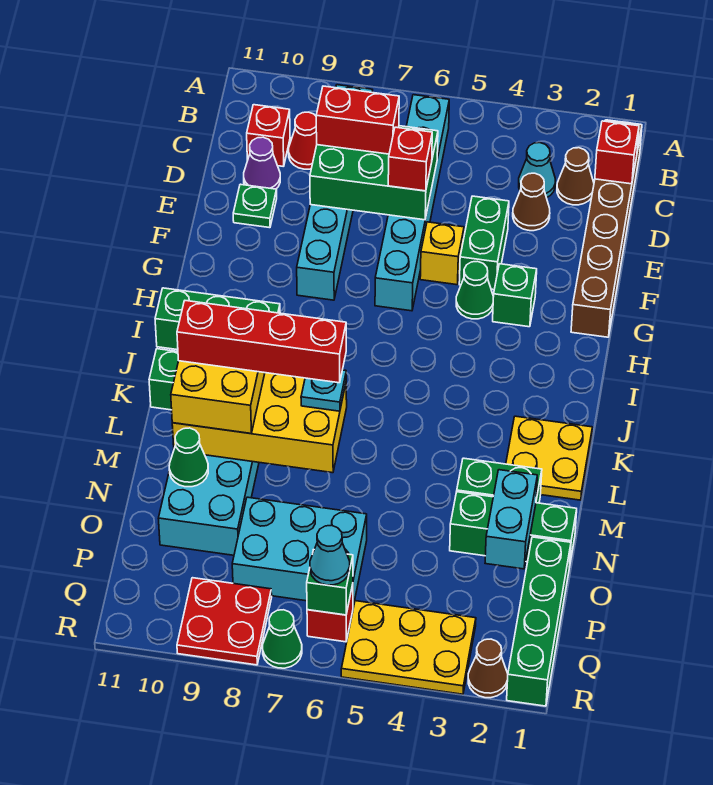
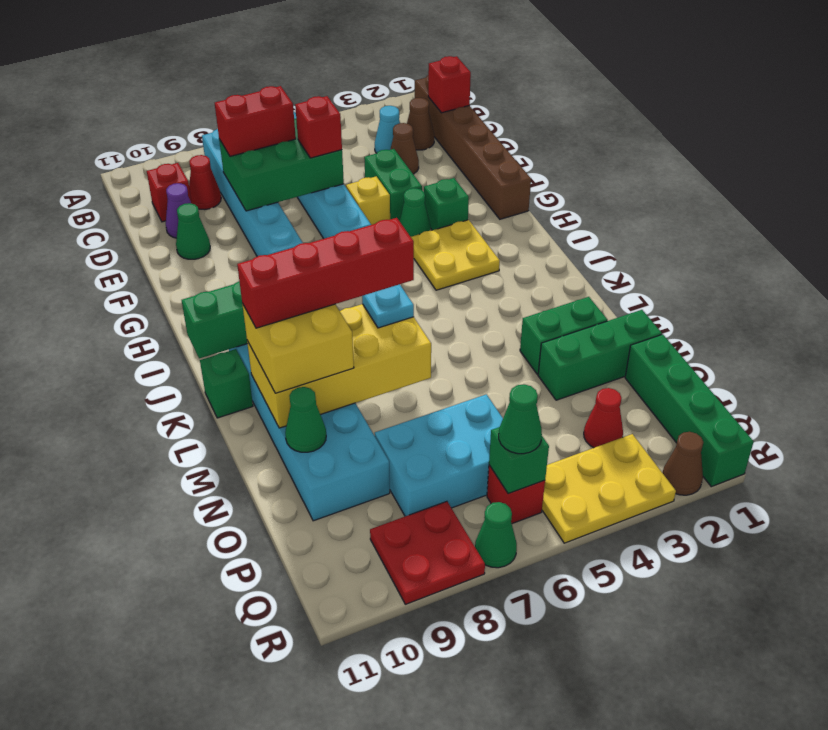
green 1x1 plate [233,184,277,228] -> green 1x1 cone [176,203,210,259]
yellow 2x2 plate [506,416,592,500] -> yellow 2x2 plate moved to [411,220,500,290]
cyan 1x2 brick [485,470,537,569] -> none
none -> red 1x1 cone [584,388,623,448]
cyan 1x1 cone [310,525,350,585] -> green 1x1 cone [499,384,542,454]

